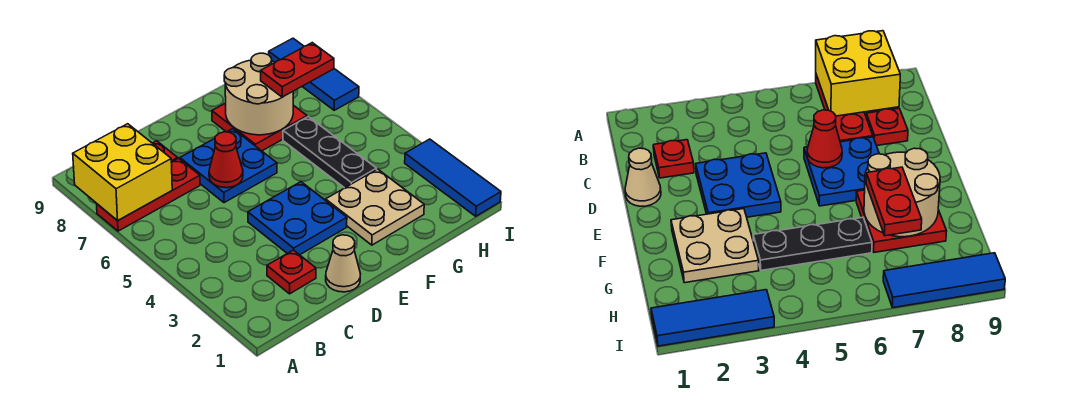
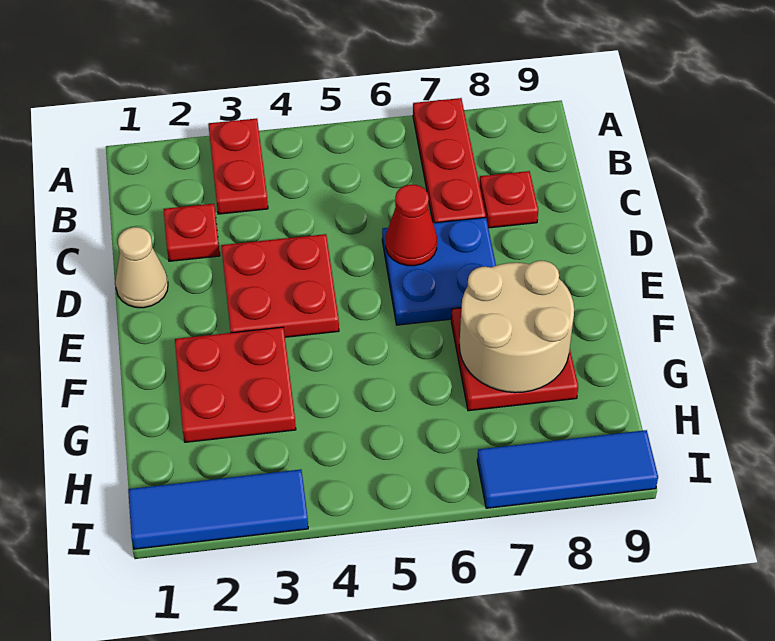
yellow 2x2 brick [73,124,172,221] -> none
blue 2x2 plate [248,182,347,255] -> red 2x2 plate [221,234,339,337]
tan 2x2 plate [326,169,424,245] -> red 2x2 plate [175,327,296,442]
black 1x3 plate [283,117,377,188] -> none
red 1x2 plate [261,43,334,97] -> red 1x2 plate moved to [208,119,268,214]

